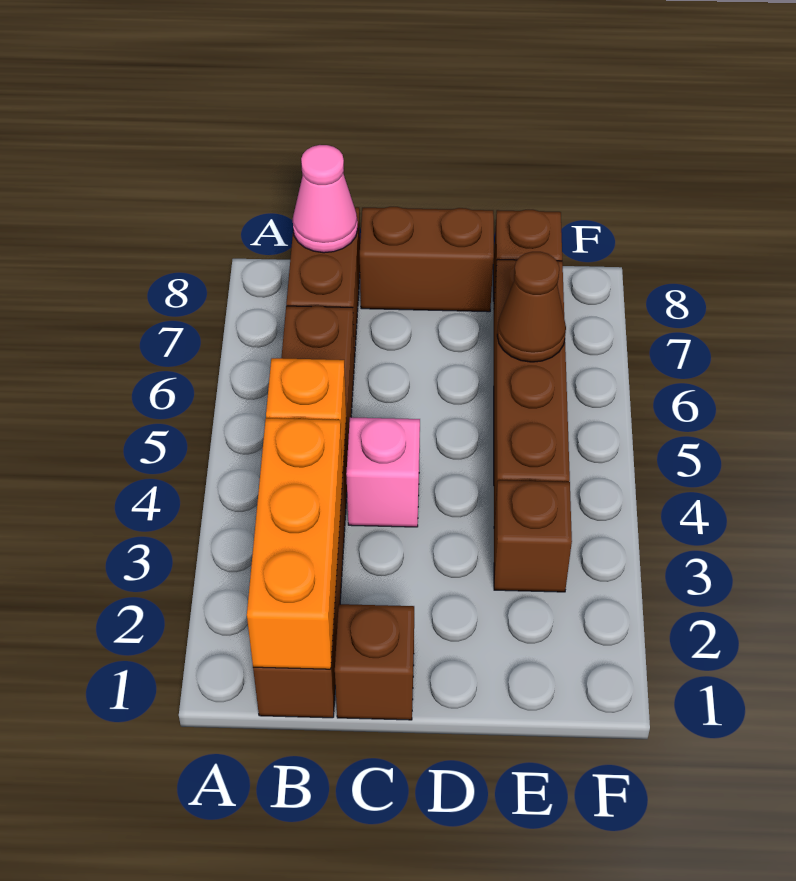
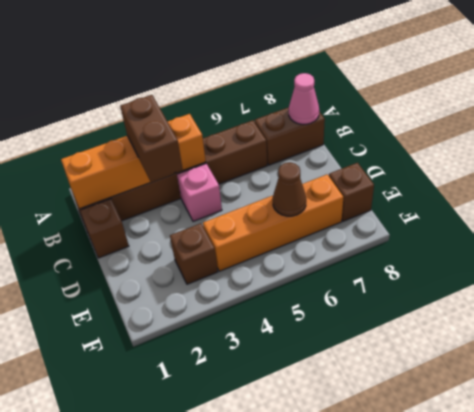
brown 1x2 brick [360,207,494,312] -> brown 1x2 brick moved to [120,95,183,181]
brown 1x4 brick [494,259,570,524] -> orange 1x4 brick [203,174,343,271]

